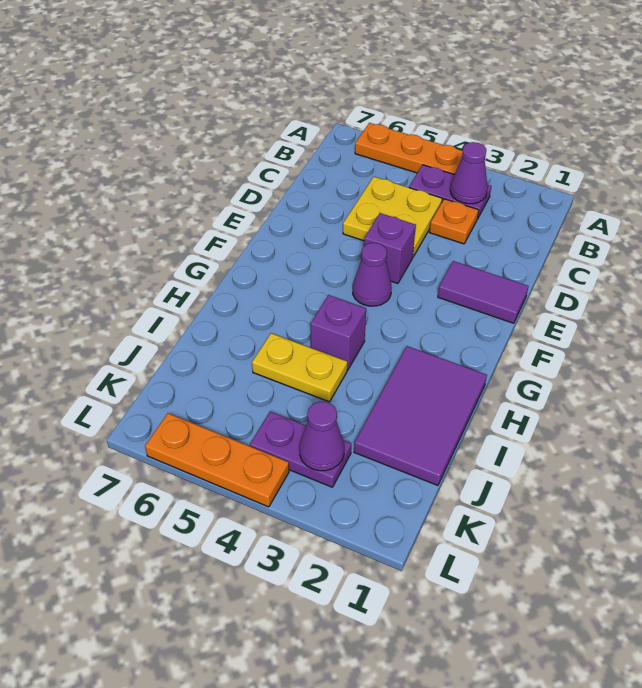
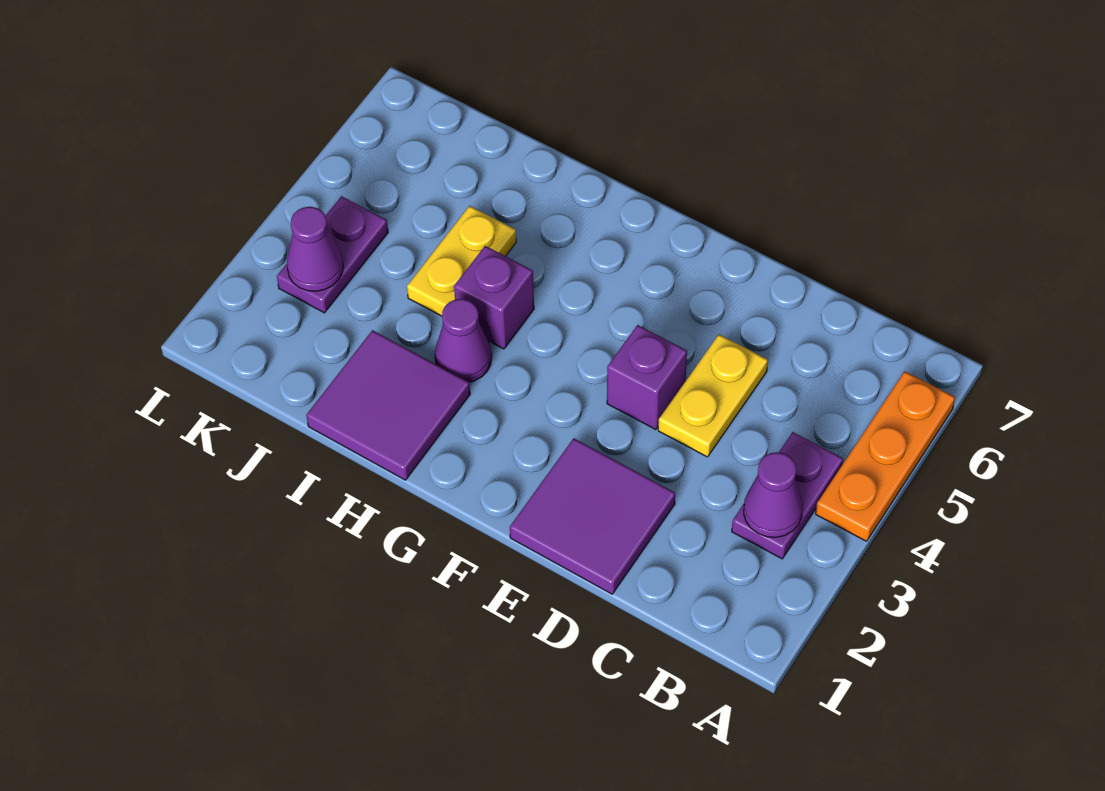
orange 1x1 plate [430,199,479,244] -> none
yellow 2x2 plate [343,177,442,257] -> yellow 1x2 plate [658,335,768,457]
purple 1x2 tile [438,261,529,323] -> purple 2x2 tile [510,438,675,594]
purple 1x1 cone [353,243,392,306] -> purple 1x1 cone moved to [435,299,492,382]
purple 2x3 tile [354,346,487,485] -> purple 2x2 tile [306,330,470,480]
orange 1x3 plate [145,413,289,507] -> none

